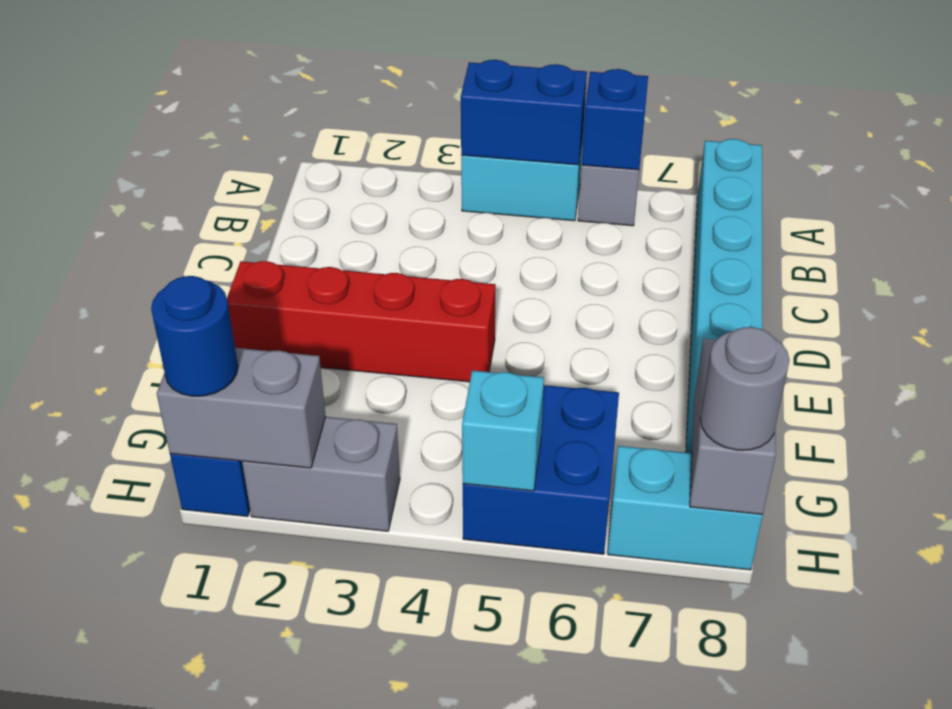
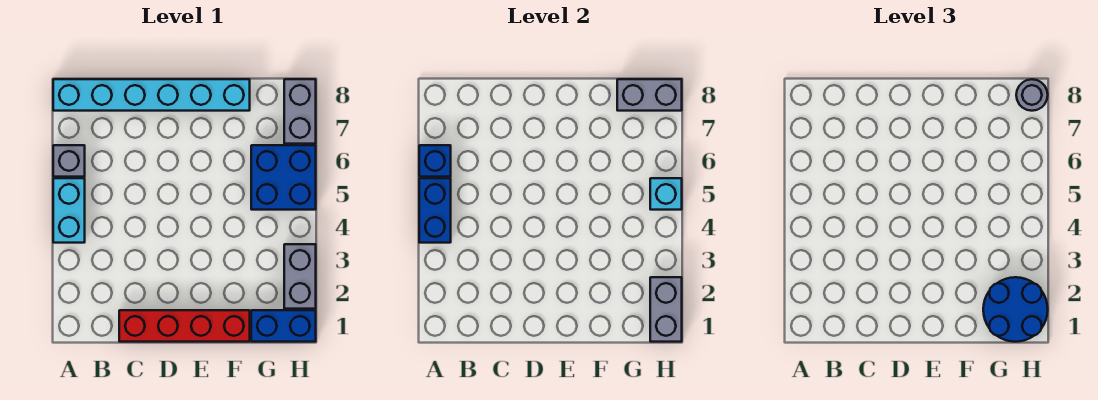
red 1x4 brick [227,261,496,382] -> red 1x4 brick turned to [119,310,250,342]
blue 1x1 round brick [151,276,238,396] -> blue 2x2 round brick [983,277,1048,342]
cyan 1x2 brick [608,446,763,570] -> grey 1x2 brick [284,79,316,144]

